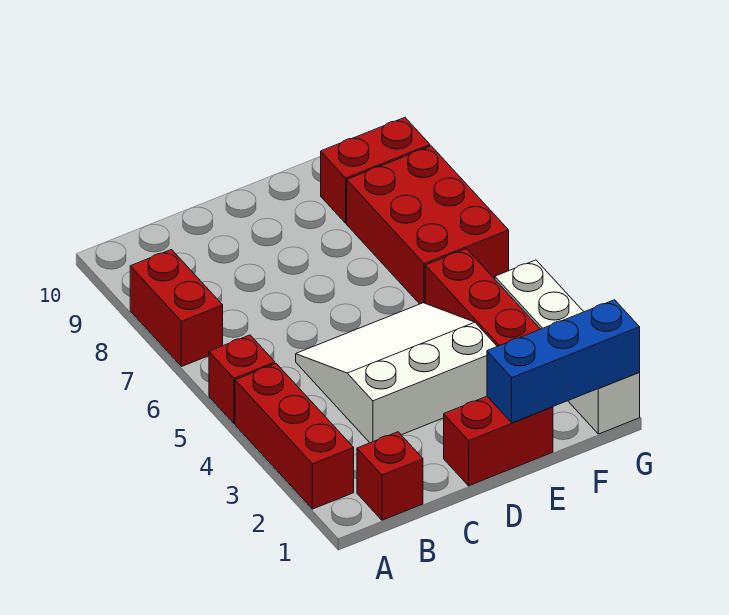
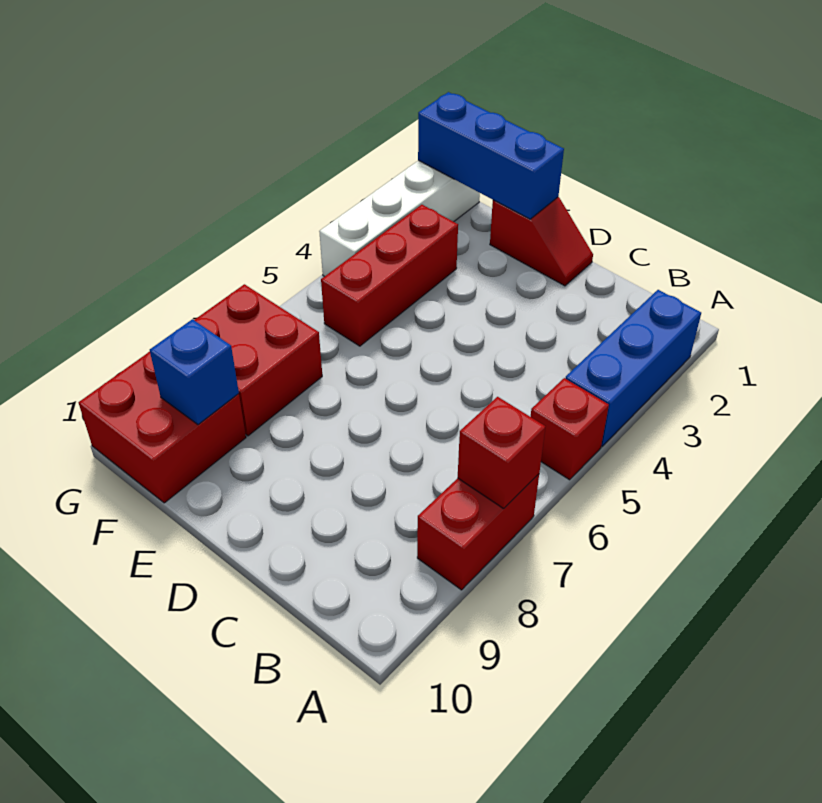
red 1x3 brick [235,364,354,509] -> blue 1x3 brick [565,290,701,446]
red 1x1 brick [357,432,423,520] -> red 1x1 brick moved to [458,397,545,509]
white 3x3 slope [296,303,497,443] -> none
red 1x2 brick [444,396,553,486] -> red 1x2 slope [490,197,593,286]
red 2x3 brick [347,146,509,304] -> red 2x2 brick [194,284,322,436]
red 1x2 brick [320,118,430,223] -> red 2x2 brick [79,352,246,503]
none -> blue 1x1 brick [150,319,239,425]

